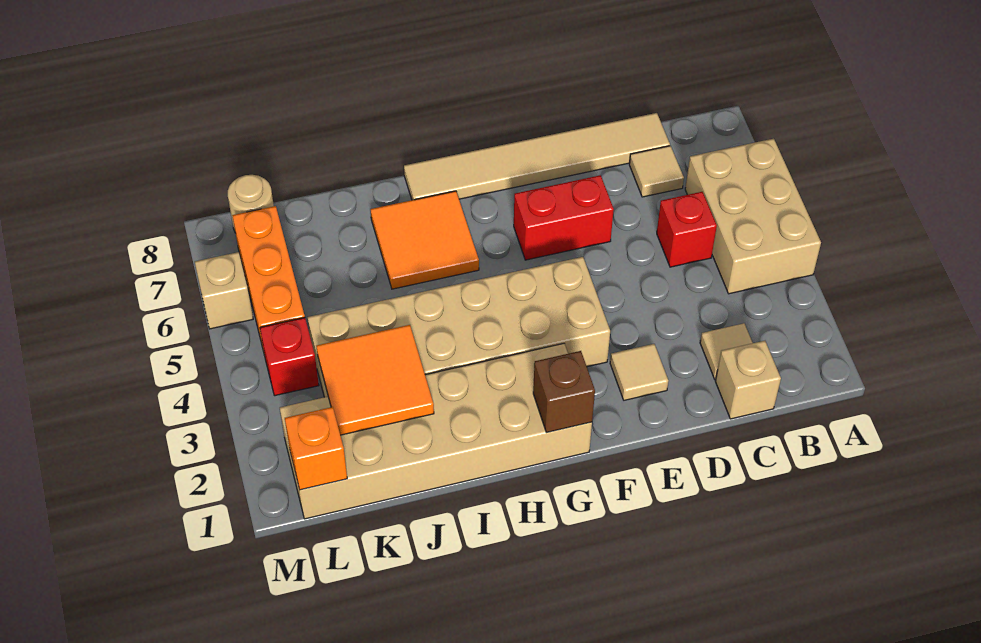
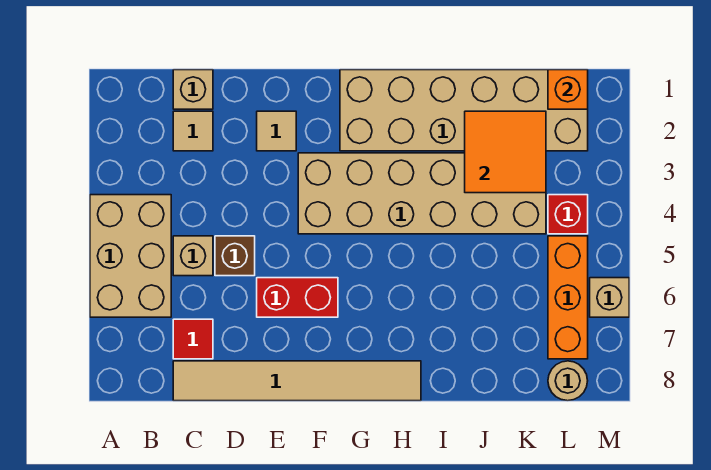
red 1x1 brick [657,192,717,267] -> tan 1x1 brick [173,236,213,276]
tan 1x1 tile [629,146,684,197] -> red 1x1 tile [173,319,213,359]
brown 1x1 brick [533,351,595,432] -> brown 1x1 brick moved to [215,236,255,276]
orange 2x2 tile [371,191,479,289] -> none

